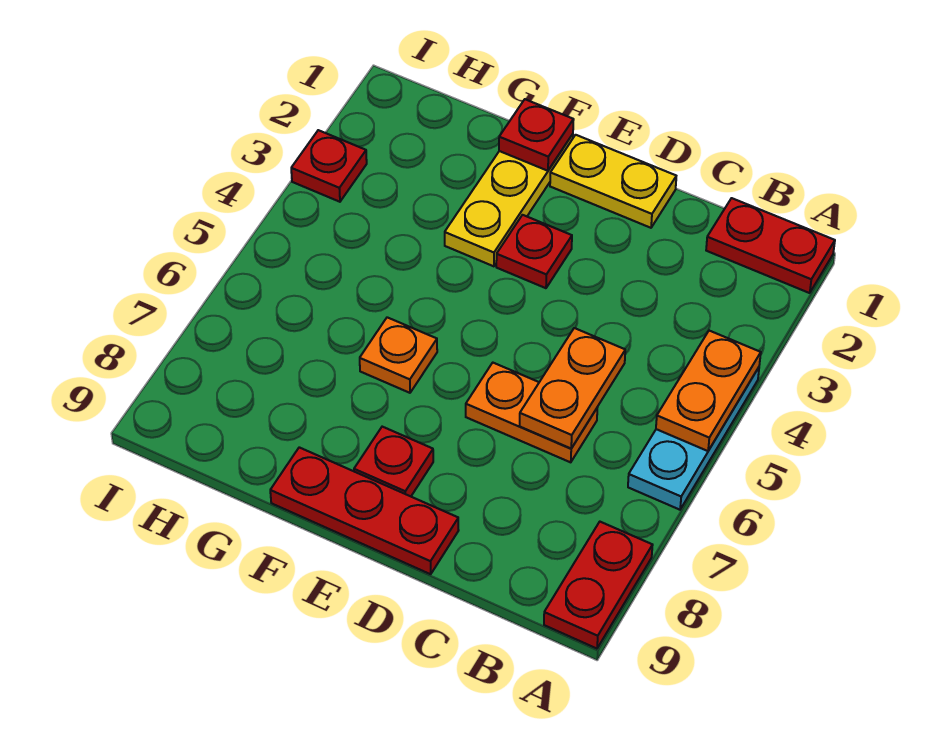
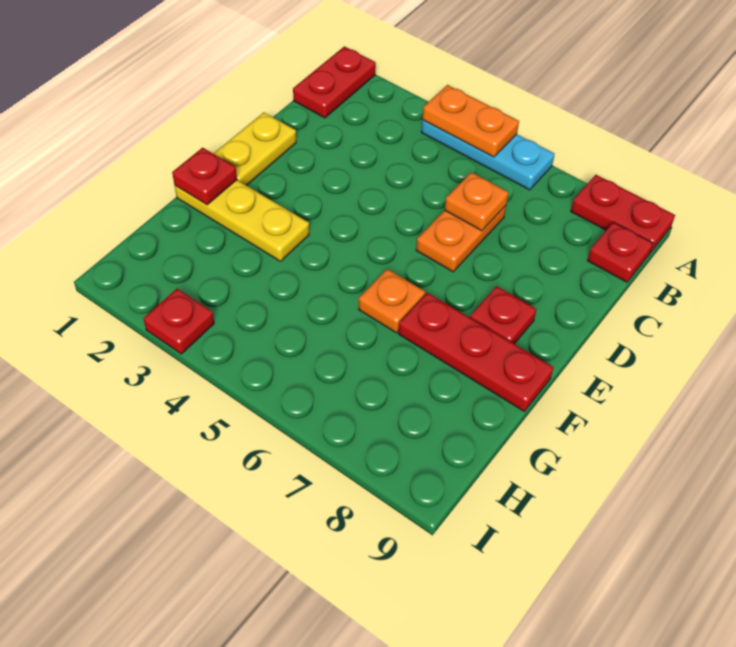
orange 1x2 plate [520,328,625,449] -> orange 1x1 plate [445,172,509,231]
red 1x3 plate [270,447,459,574] -> red 1x3 plate turned to [398,293,554,411]
red 1x1 plate [496,215,572,288] -> red 1x1 plate moved to [587,222,653,282]

